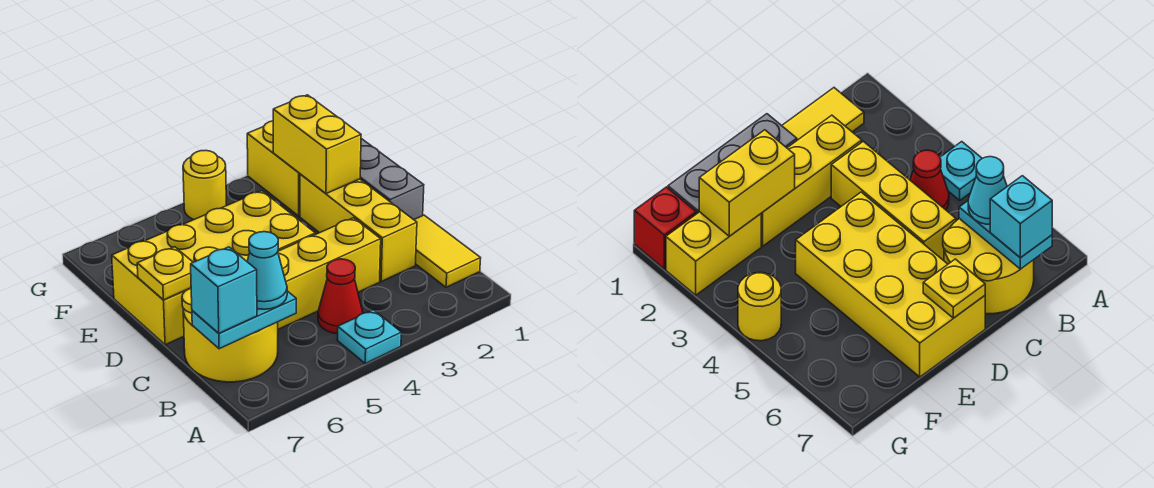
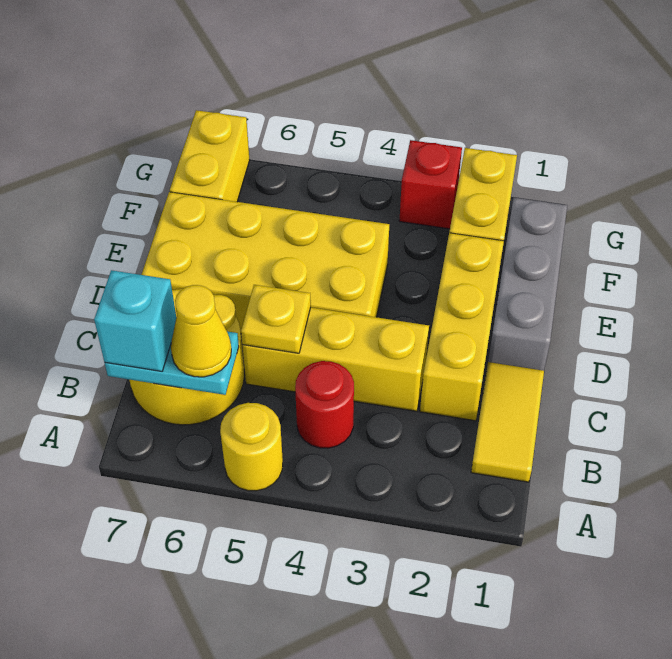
cyan 1x1 plate [337,310,401,363] -> none
red 1x1 cone [318,259,363,334] -> red 1x1 round brick [295,361,354,448]
cyan 1x1 cone [247,232,287,309] -> yellow 1x1 cone [171,285,231,377]
yellow 1x1 plate [137,247,193,300] -> yellow 1x1 plate moved to [241,285,311,353]
yellow 1x2 brick [273,95,361,194] -> yellow 1x2 brick moved to [170,110,250,202]
red 1x1 brick [634,187,696,269] -> red 1x1 brick moved to [399,140,462,229]
yellow 1x1 round brick [183,150,226,219] -> yellow 1x1 round brick moved to [220,403,283,491]

